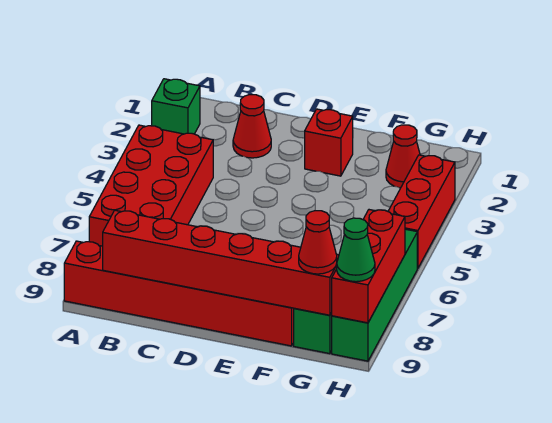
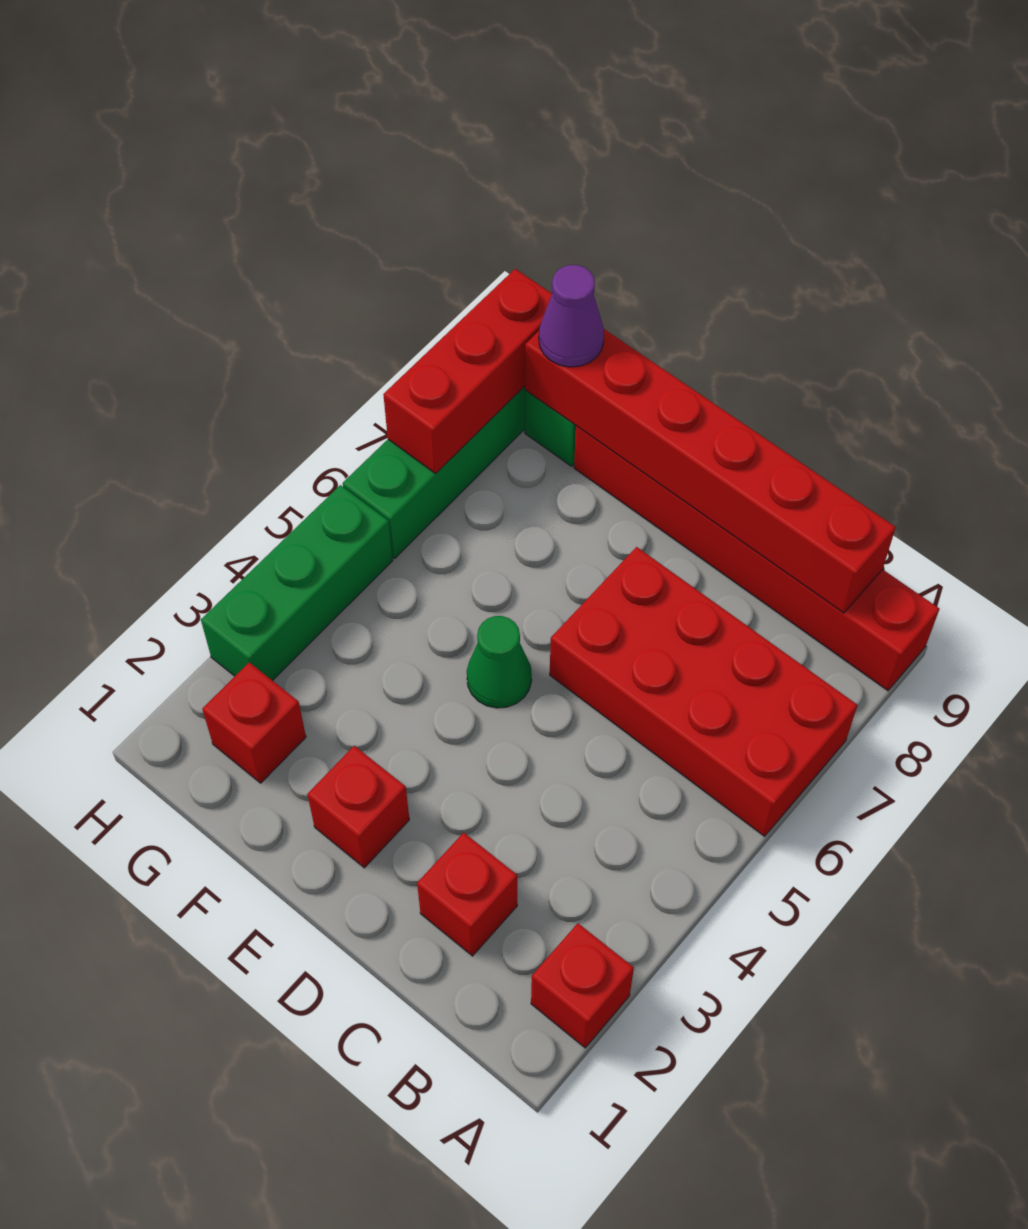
green 1x1 brick [152,79,200,134] -> red 1x1 brick [531,923,634,1048]
red 2x4 brick [89,125,213,246] -> red 2x4 brick turned to [550,547,857,836]
red 1x1 cone [233,95,271,158] -> red 1x1 brick [417,832,517,956]
red 1x1 cone [386,125,420,188] -> red 1x1 brick [202,662,306,783]
red 1x1 cone [299,211,337,274] -> purple 1x1 cone [539,265,604,367]
red 1x3 brick [388,155,455,268] -> green 1x3 brick [201,485,393,681]
green 1x1 cone [337,218,375,282] -> green 1x1 cone moved to [467,616,532,708]

